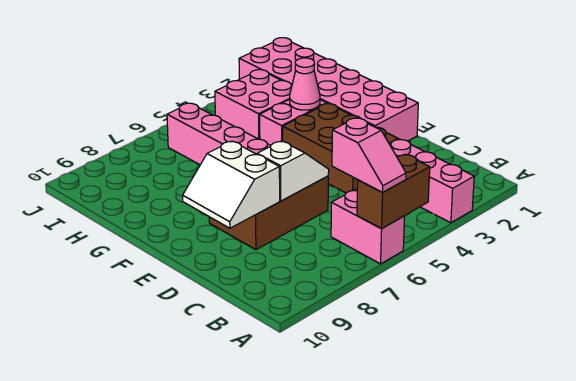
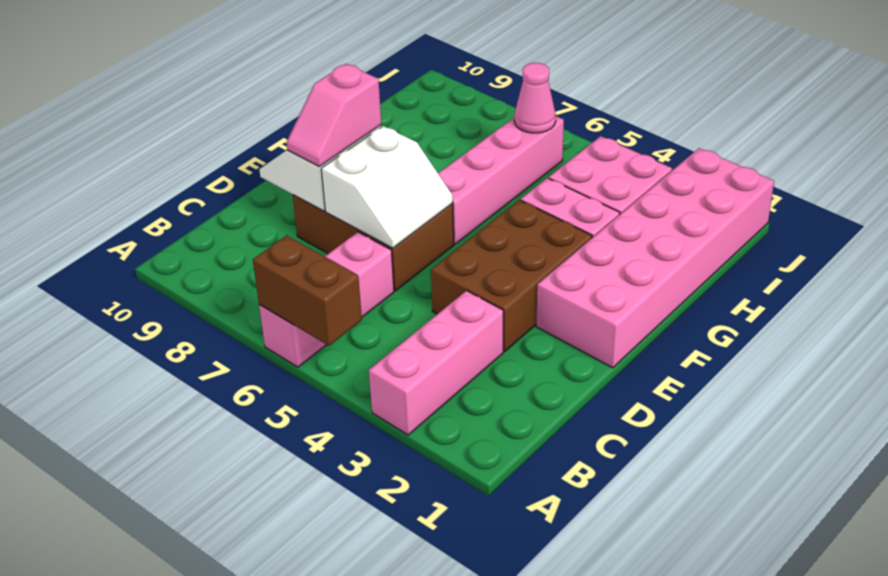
pink 1x2 brick [331,190,405,264] -> pink 1x3 brick [259,232,394,367]
pink 1x2 slope [332,118,406,192] -> pink 1x2 slope moved to [287,64,381,167]
white 1x2 slope [257,141,329,201] -> white 2x2 slope [321,126,453,248]
pink 1x1 cone [290,58,320,110] -> pink 1x1 cone moved to [514,63,556,133]

